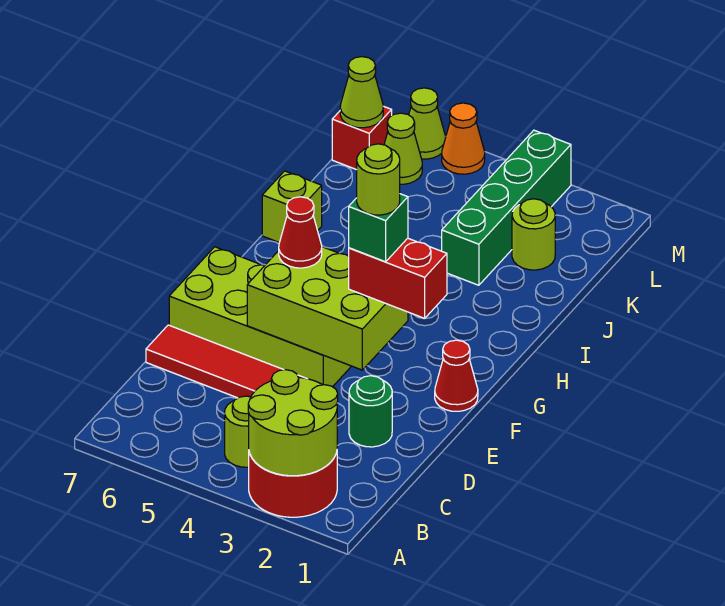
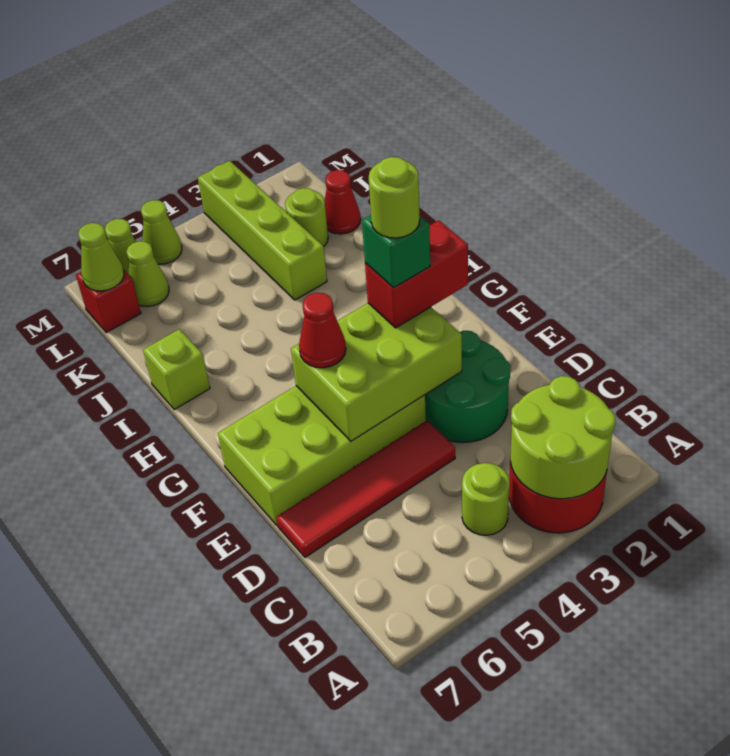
green 1x1 round brick [349,376,392,447] -> green 2x2 round brick [425,331,511,442]
red 1x1 cone [435,340,478,411] -> red 1x1 cone moved to [325,170,361,234]
green 1x4 brick [442,130,571,285] -> lime 1x4 brick [198,161,327,300]
orange 1x1 cone [442,103,485,174] -> lime 1x1 cone [141,200,182,264]

